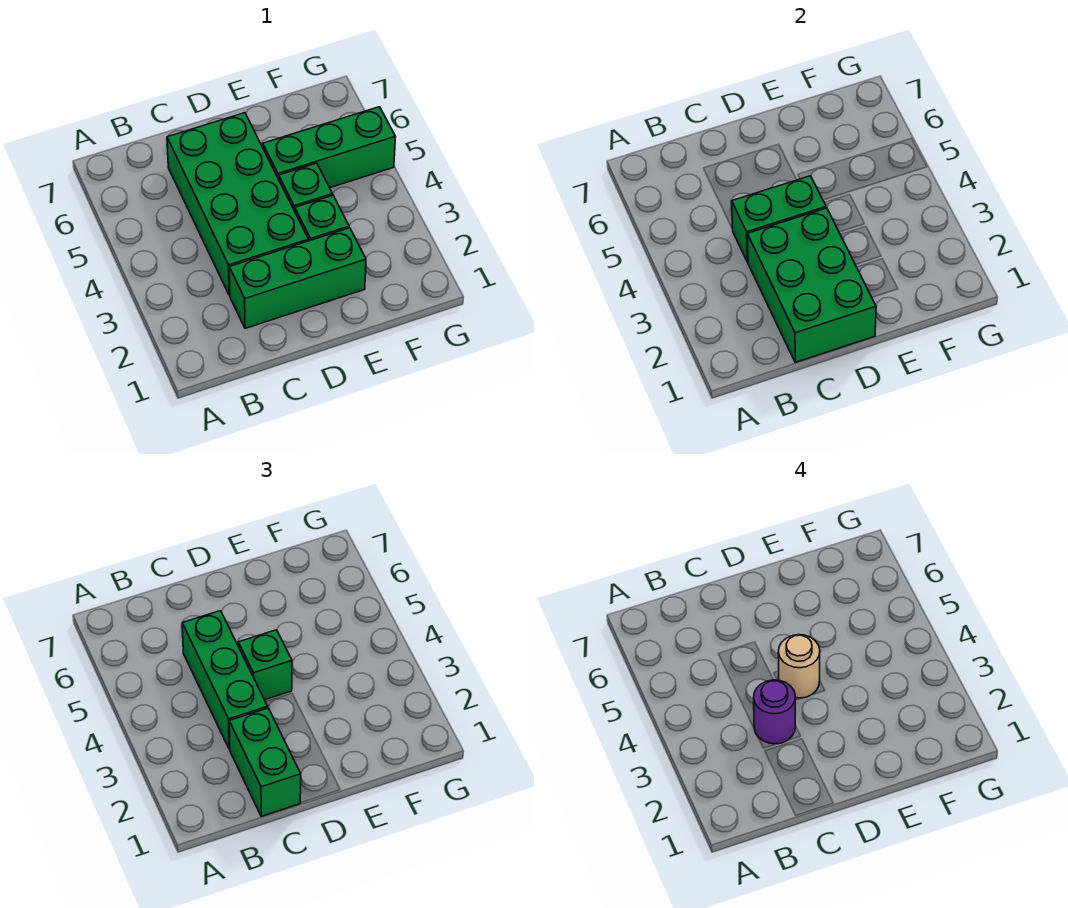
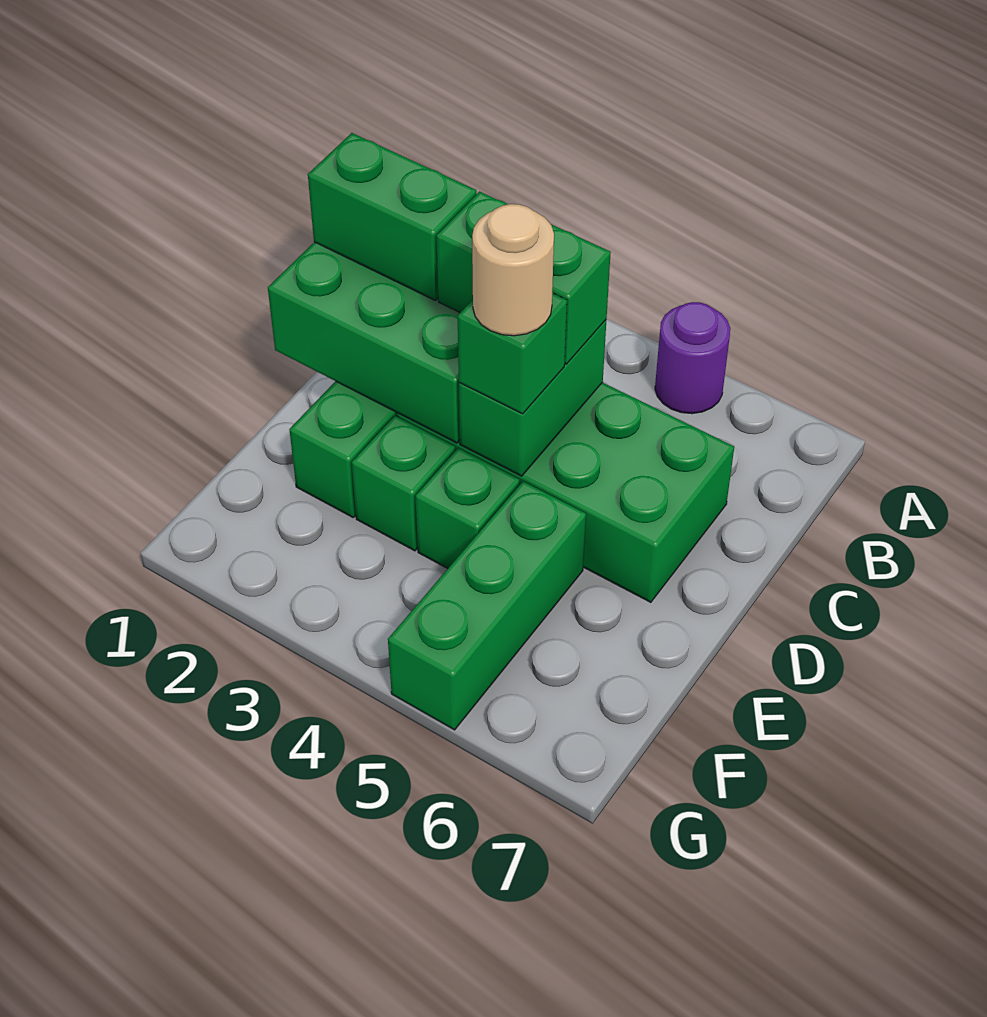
green 1x3 brick [182,611,268,749] -> green 1x2 brick [437,192,611,364]
purple 1x1 round brick [754,680,795,744] -> purple 1x1 round brick moved to [655,302,730,414]

